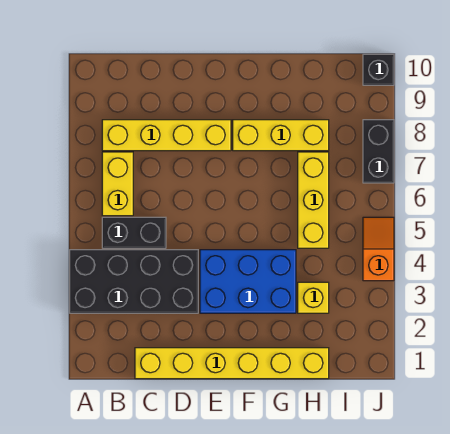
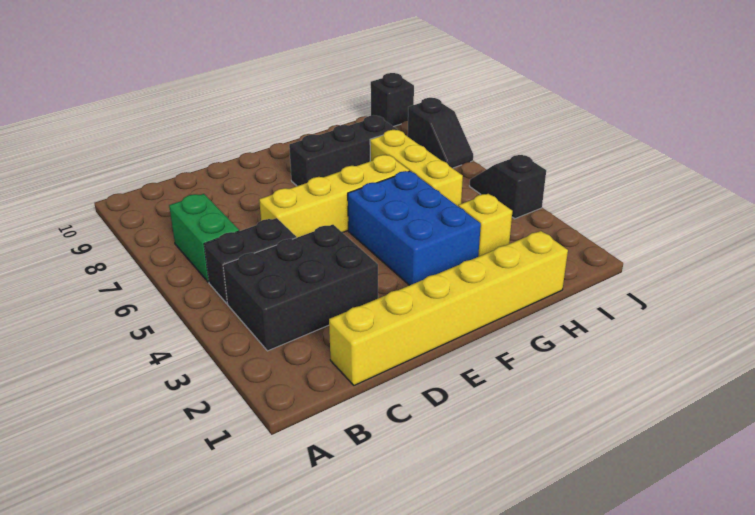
black 2x4 brick [70,250,198,313] -> black 2x3 brick [223,225,378,351]
yellow 1x2 brick [102,152,133,216] -> green 1x2 brick [169,194,239,282]
yellow 1x4 brick [102,120,231,151] -> yellow 1x4 brick moved to [259,155,409,238]
blue 2x3 brick [200,250,296,313] -> blue 2x3 brick turned to [348,171,481,285]
yellow 1x3 brick [233,120,329,151] -> black 1x3 brick [289,116,397,186]
orange 1x2 slope [363,217,394,281] -> black 1x2 slope [470,155,546,219]
black 1x2 brick [363,120,394,183] -> black 1x2 slope [408,98,473,168]

